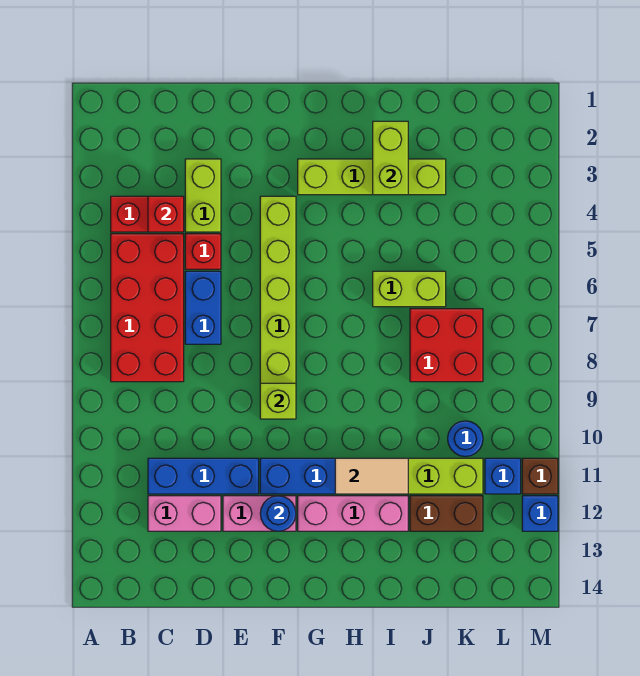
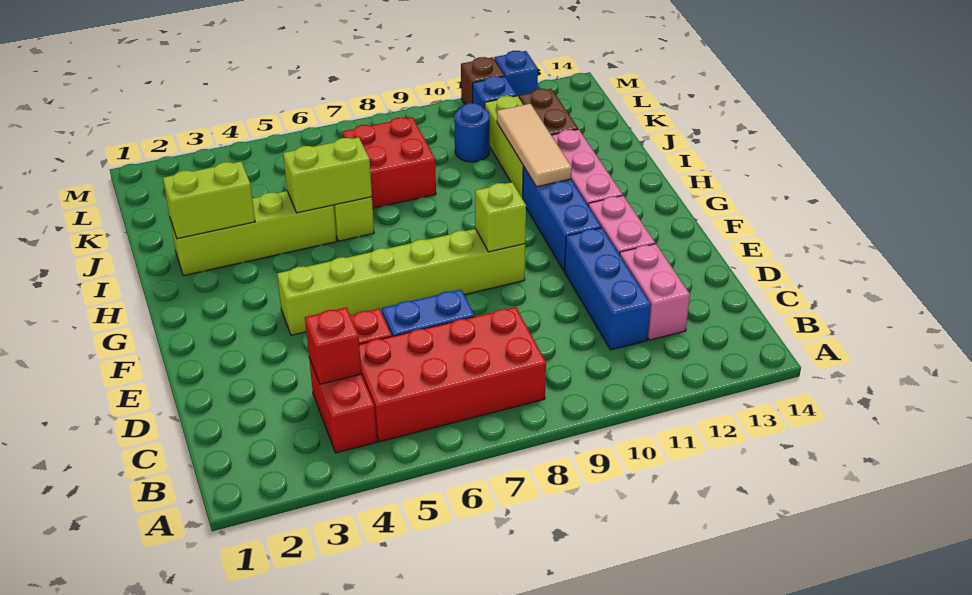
lime 1x2 brick [185,159,221,232] -> lime 1x2 brick moved to [283,137,372,213]
blue 1x1 round brick [260,496,296,531] -> none
lime 1x4 brick [298,159,446,195] -> lime 1x4 brick turned to [170,191,337,276]
tan 1x2 tile [335,458,408,494] -> tan 1x3 tile [497,104,572,187]

